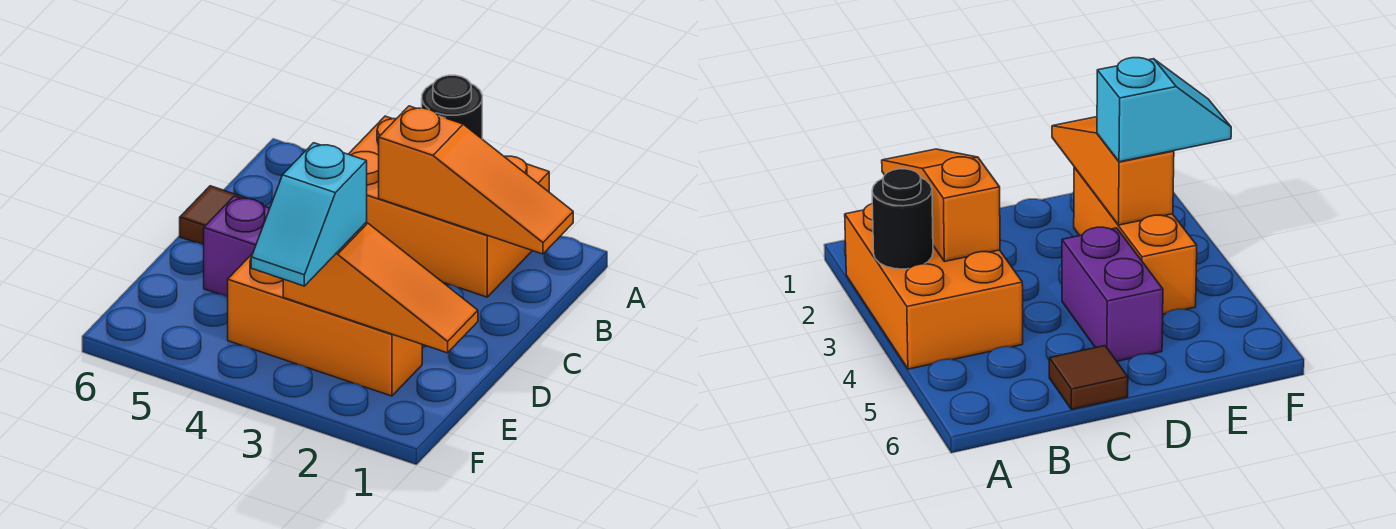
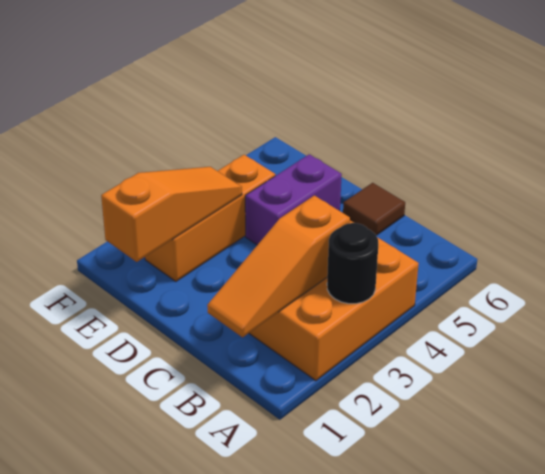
orange 1x3 slope [283,223,478,353] -> orange 1x3 slope turned to [101,167,242,262]
cyan 1x2 slope [251,143,367,286] -> none

